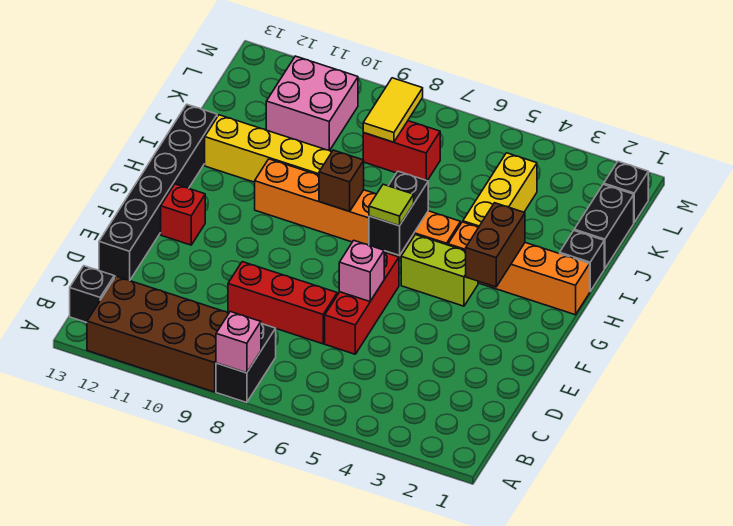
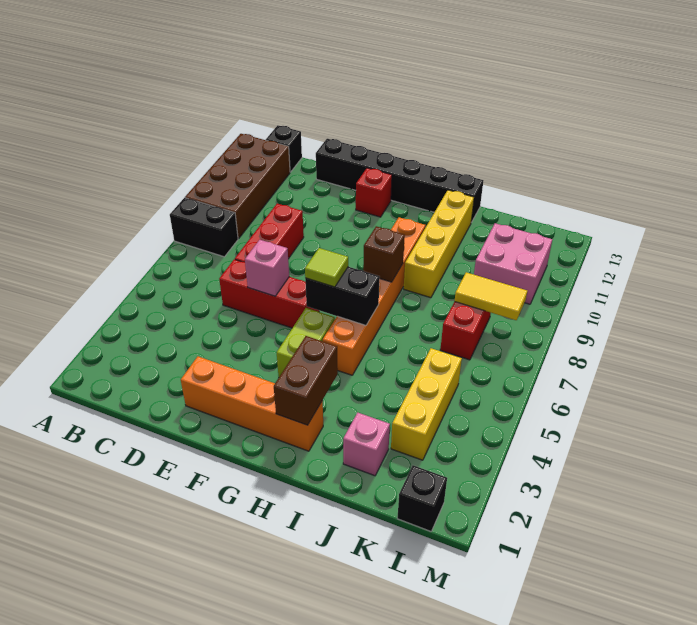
pink 1x1 brick [216,312,261,373] -> pink 1x1 brick moved to [343,412,390,476]
brown 1x2 brick [466,203,525,287] -> brown 1x2 brick turned to [274,336,338,425]
orange 1x4 brick [448,222,590,315] -> orange 1x4 brick turned to [181,356,323,451]
black 1x1 brick [560,231,604,291] -> none
yellow 1x3 brick [463,153,537,227] -> yellow 1x3 brick turned to [391,348,462,460]
black 1x2 brick [574,184,634,269] -> none

